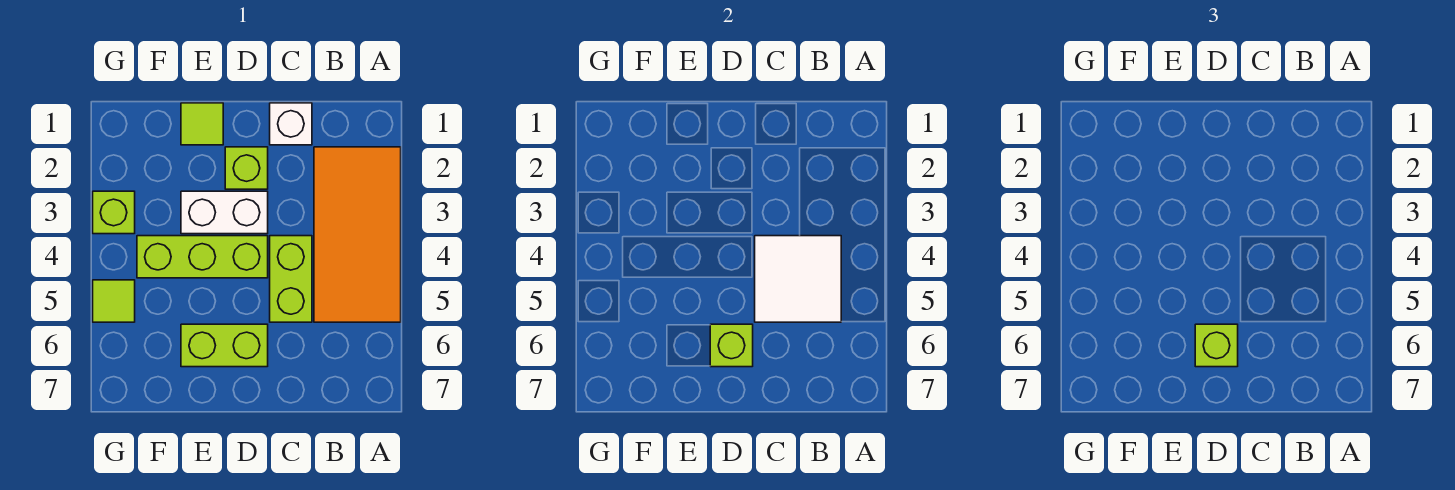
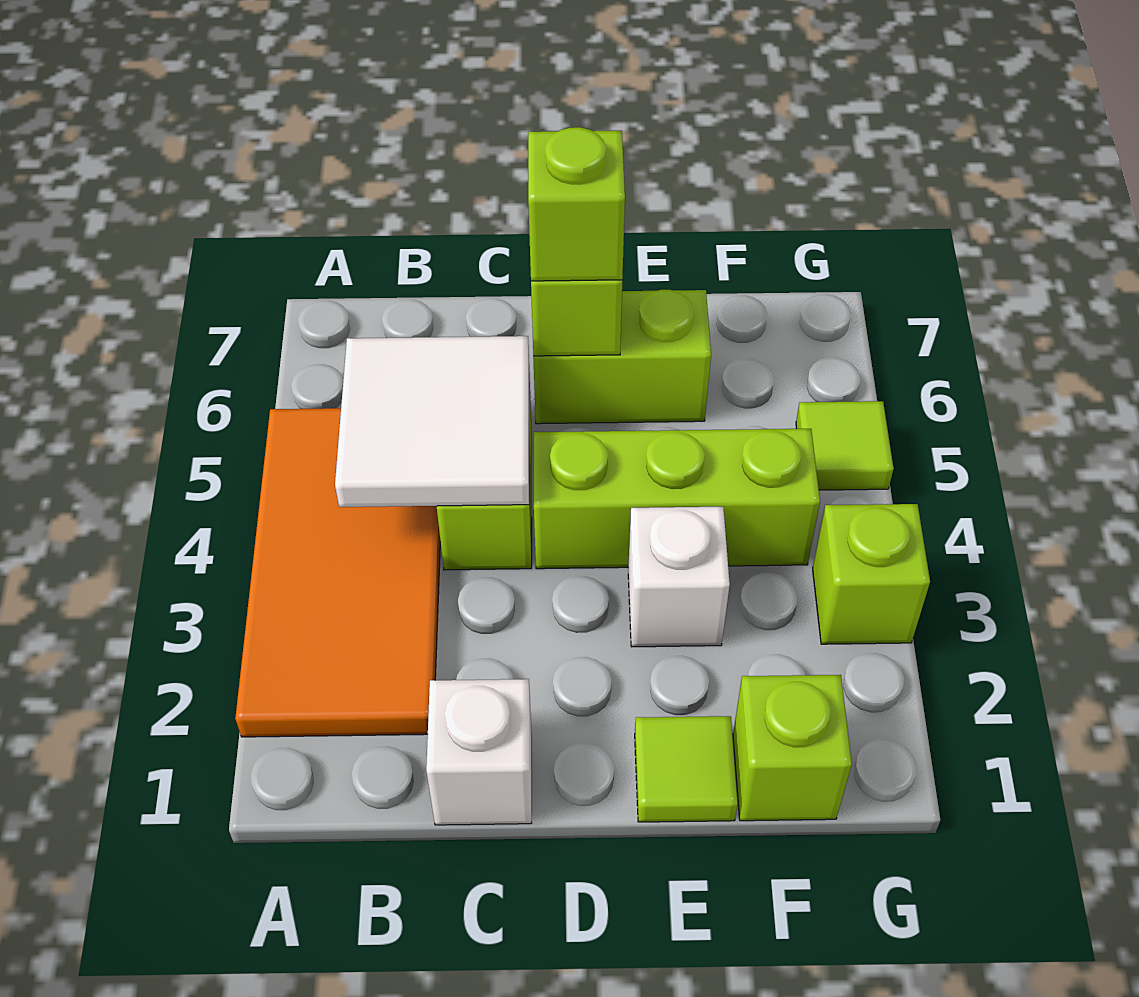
lime 1x1 brick [225,147,268,189] -> lime 1x1 brick moved to [733,675,852,821]
white 1x2 brick [181,191,268,234] -> white 1x1 brick [628,507,730,647]

